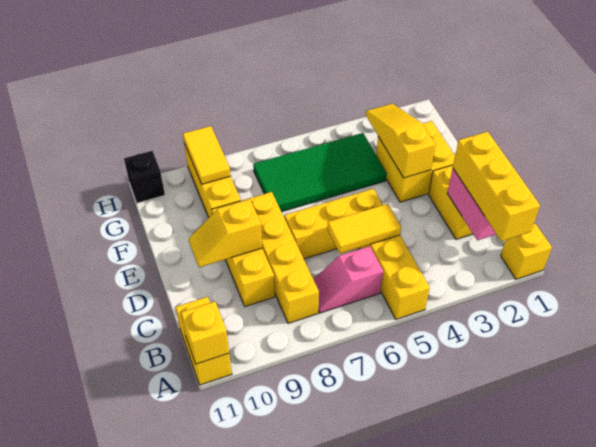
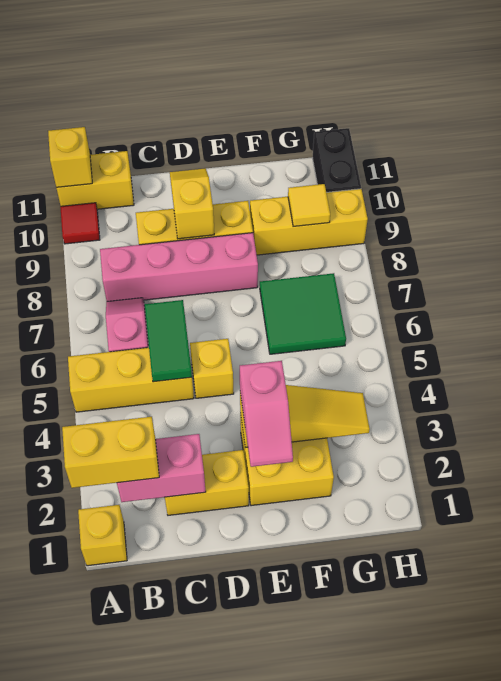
yellow 1x3 brick [453,132,540,241] -> yellow 1x2 brick [62,417,159,488]
none -> red 1x1 tile [60,203,100,244]
yellow 1x4 brick [243,192,319,323] -> pink 1x4 brick [100,233,258,301]
yellow 1x2 tile [327,204,401,254] -> green 1x2 tile [145,300,192,382]
yellow 1x3 brick [285,189,383,259] -> yellow 1x1 brick [190,339,234,398]
none -> pink 1x2 slope [240,361,293,467]
green 2x4 tile [253,133,387,212] -> green 2x2 tile [260,273,346,354]
yellow 1x2 tile [183,126,231,184] -> yellow 1x1 tile [288,184,330,226]
black 1x1 brick [124,151,165,203] -> black 1x2 brick [312,128,361,192]

